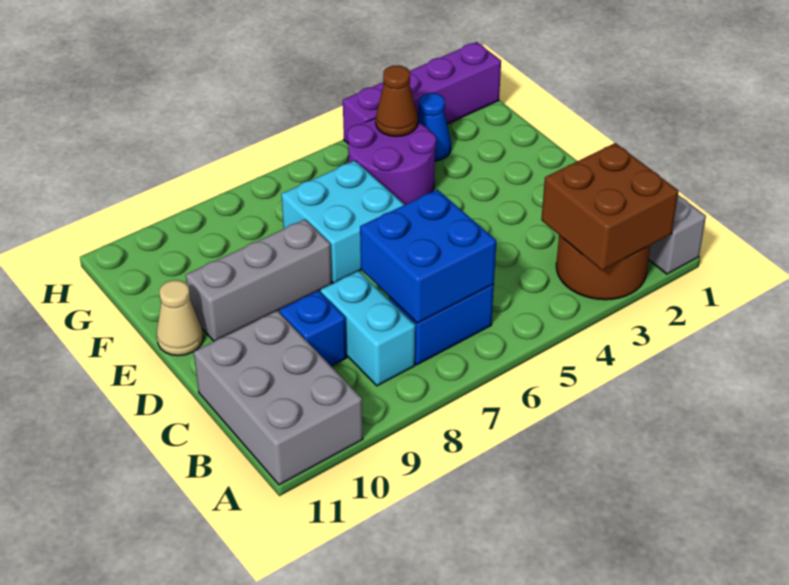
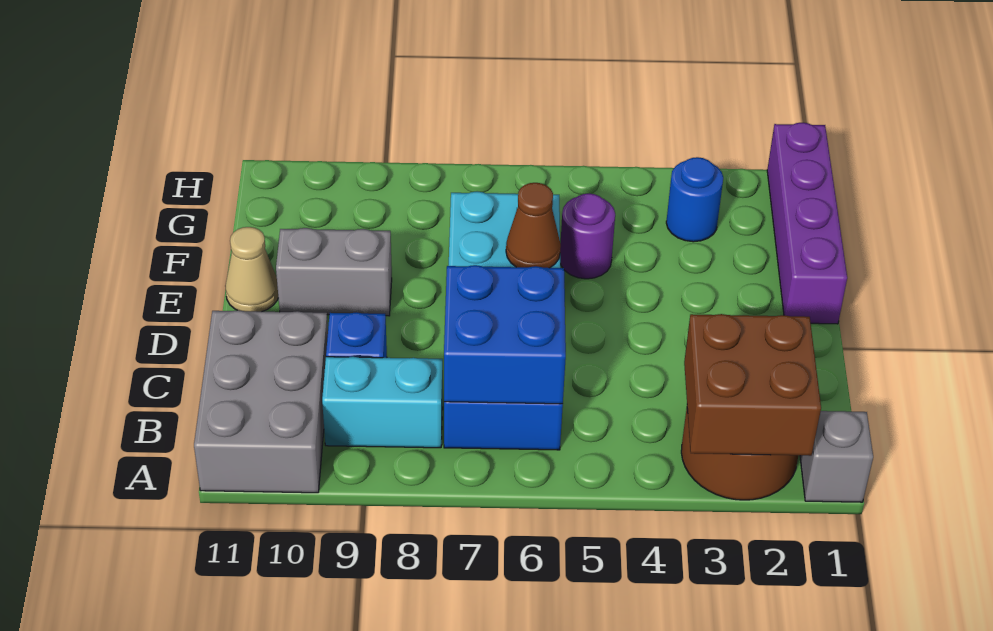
cyan 1x2 brick [321,271,415,386] -> cyan 1x2 brick turned to [322,357,443,448]
grey 1x3 brick [186,219,332,341] -> grey 1x2 brick [276,228,392,316]
purple 2x2 round brick [347,119,436,205] -> purple 1x1 round brick [560,194,615,279]
blue 1x1 cone [418,93,451,161] -> blue 1x1 round brick [666,157,723,242]
brown 1x1 cone [376,65,418,136] -> brown 1x1 cone moved to [506,183,561,268]
purple 1x4 brick [343,42,501,143] -> purple 1x4 brick turned to [767,123,847,324]

